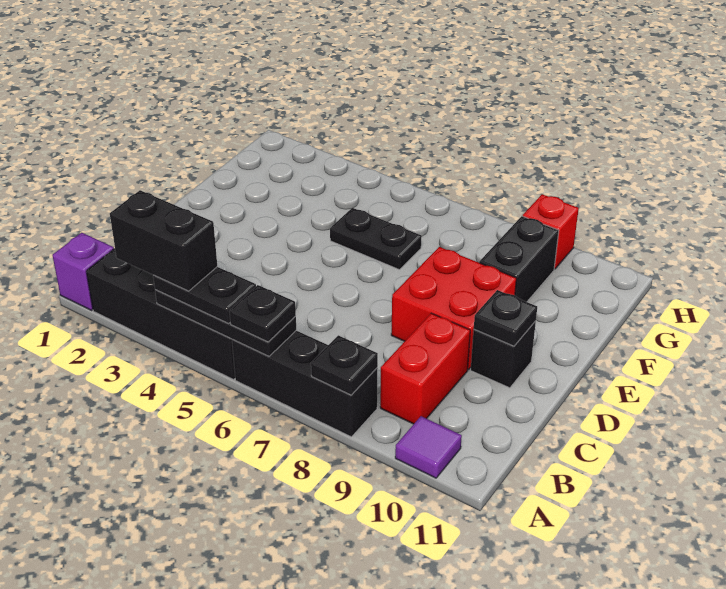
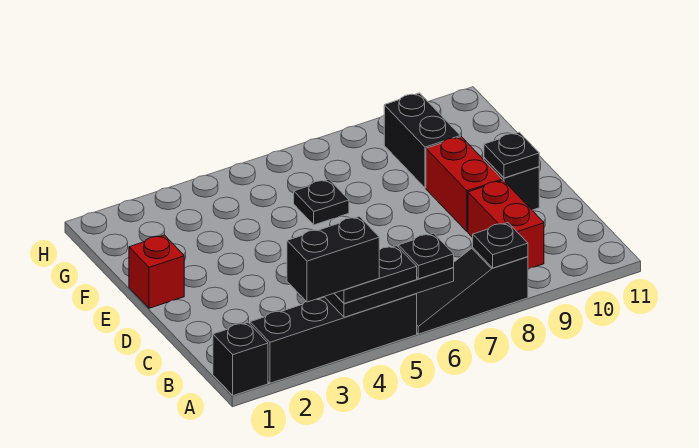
purple 1x1 brick [52,233,114,310] -> black 1x1 brick [213,323,268,396]
black 1x3 brick [232,331,378,437] -> black 1x3 slope [417,248,528,334]
purple 1x1 tile [395,416,462,478] -> none
red 2x2 brick [391,247,517,370] -> red 1x2 brick [426,137,502,232]
black 1x2 plate [330,208,422,270] -> black 1x1 plate [294,179,349,225]
red 1x1 brick [523,194,579,269] -> red 1x1 brick moved to [129,235,184,308]

